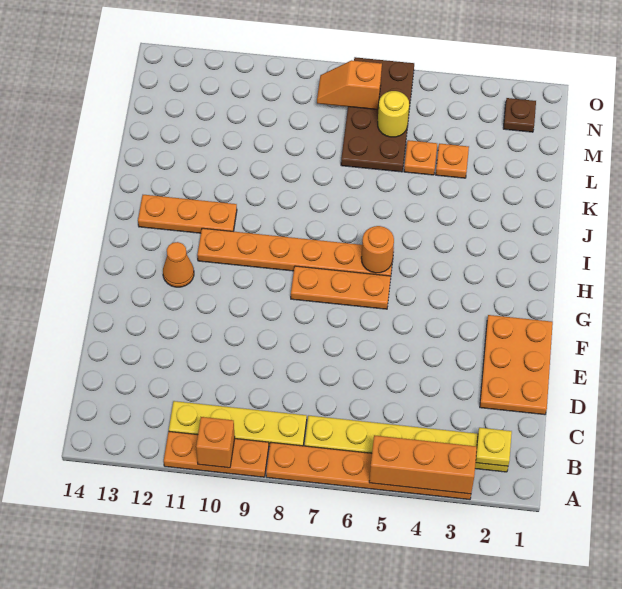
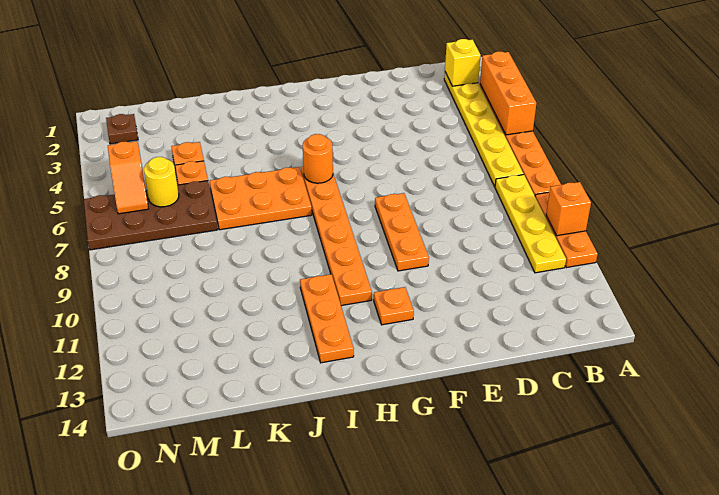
yellow 1x1 plate [476,428,512,466] -> yellow 1x1 brick [445,39,481,86]
orange 2x3 plate [480,315,553,415] -> orange 2x3 plate moved to [210,167,312,230]
orange 1x3 plate [291,266,391,309] -> orange 1x3 plate moved to [375,193,429,271]
orange 1x1 cone [163,242,194,287] -> orange 1x1 plate [374,287,414,325]
orange 1x2 slope [317,60,382,109] -> orange 1x2 slope moved to [108,141,148,214]

